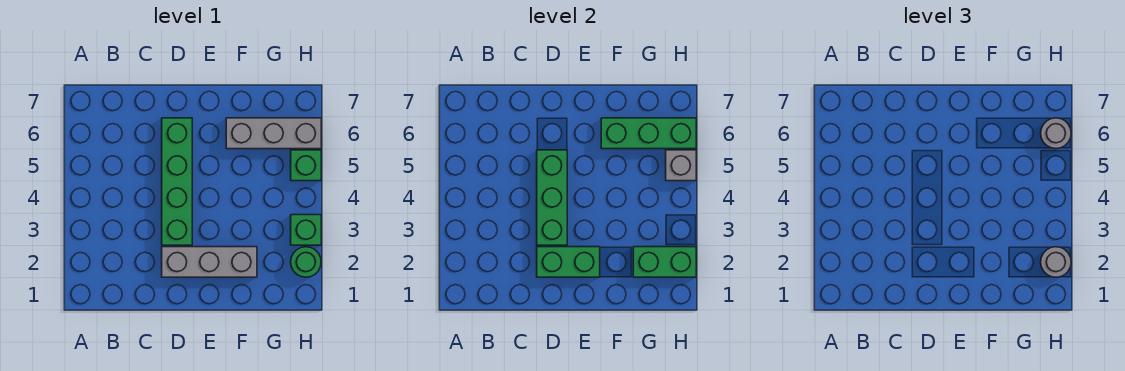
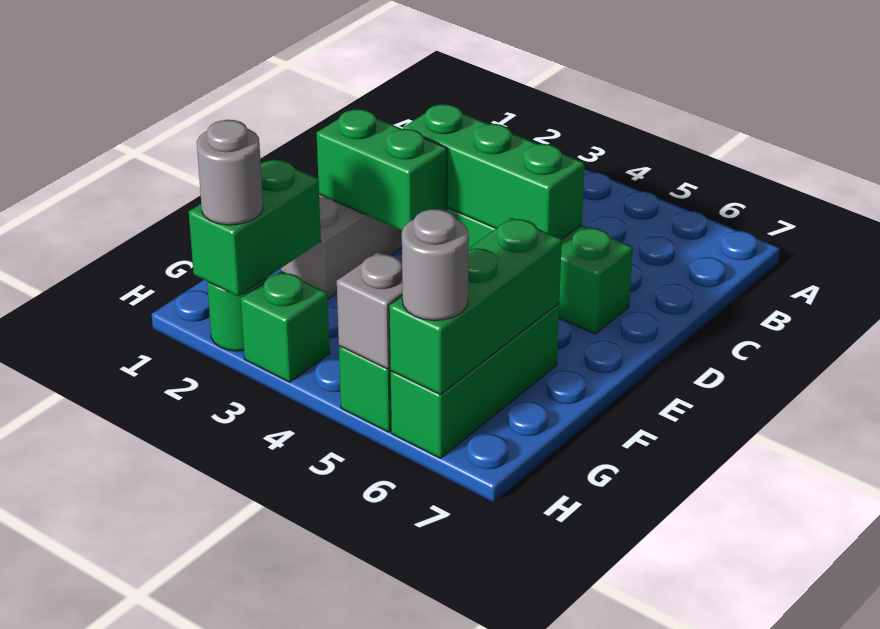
green 1x2 brick [537,247,600,277] -> green 1x2 brick turned to [317,109,447,231]
grey 1x3 brick [226,118,321,149] -> green 1x3 brick [390,304,559,458]

